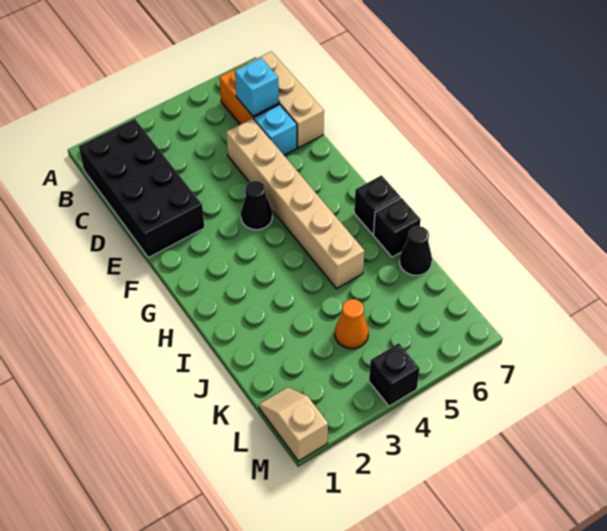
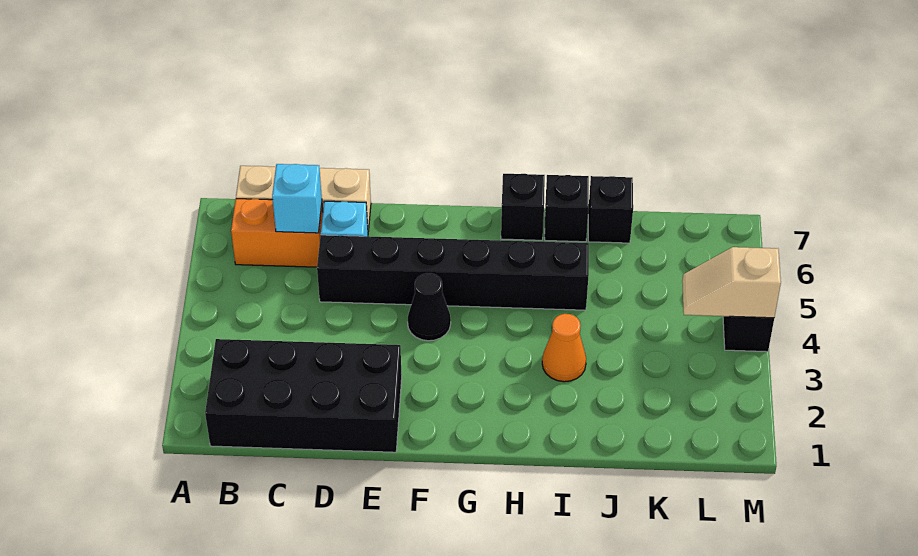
tan 1x6 brick [226,118,365,289] -> black 1x6 brick [317,235,589,310]
black 1x1 cone [399,226,432,275] -> black 1x1 brick [588,176,633,243]
orange 1x1 cone [335,299,369,349] -> orange 1x1 cone moved to [542,314,586,382]
tan 1x2 slope [259,387,328,461] -> tan 1x2 slope moved to [682,247,781,318]

